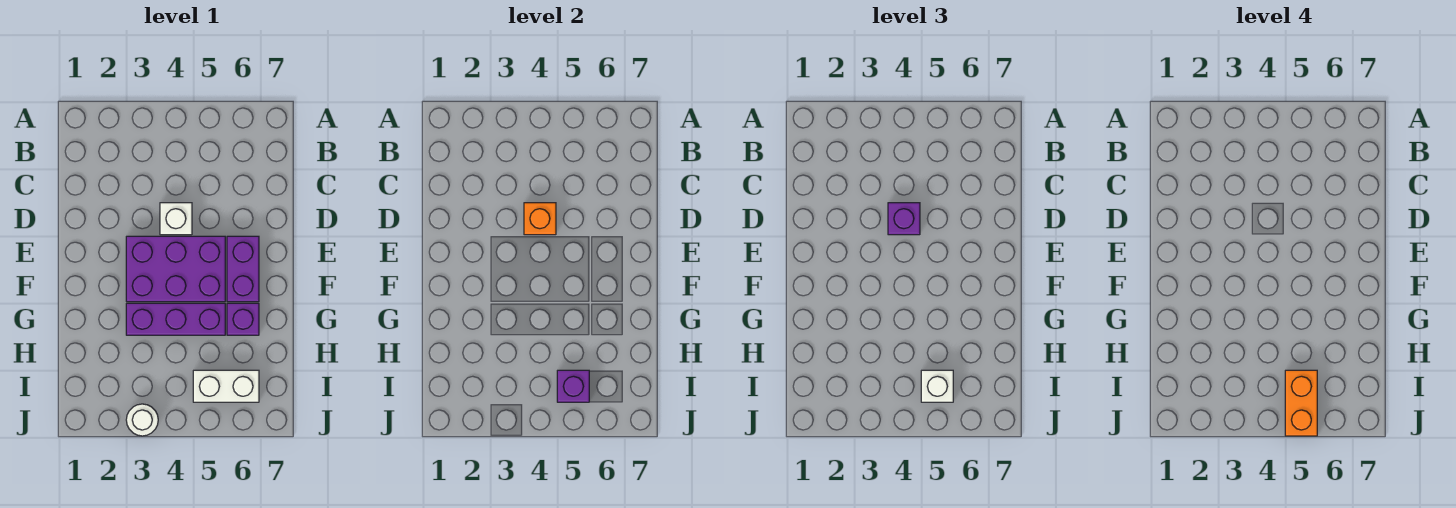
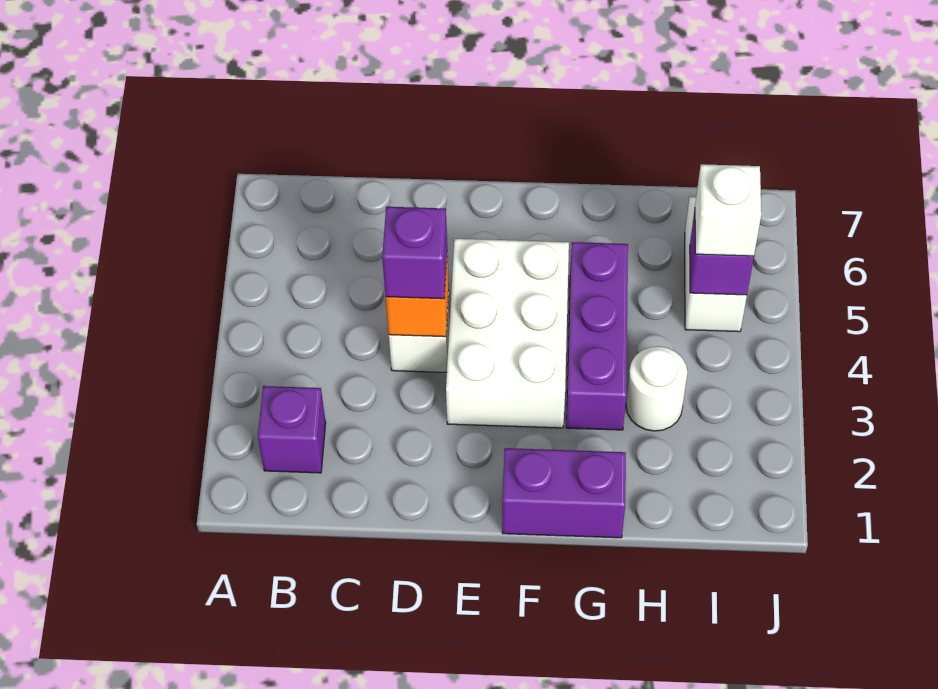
purple 2x3 brick [126,236,225,302] -> white 2x3 brick [446,239,569,428]
purple 1x2 brick [227,236,259,302] -> purple 1x2 brick moved to [502,448,626,538]
purple 1x1 brick [227,303,259,335] -> purple 1x1 brick moved to [258,386,326,473]
orange 1x2 brick [1285,370,1317,436] -> none
white 1x1 round brick [126,404,158,436] -> white 1x1 round brick moved to [626,346,688,431]

